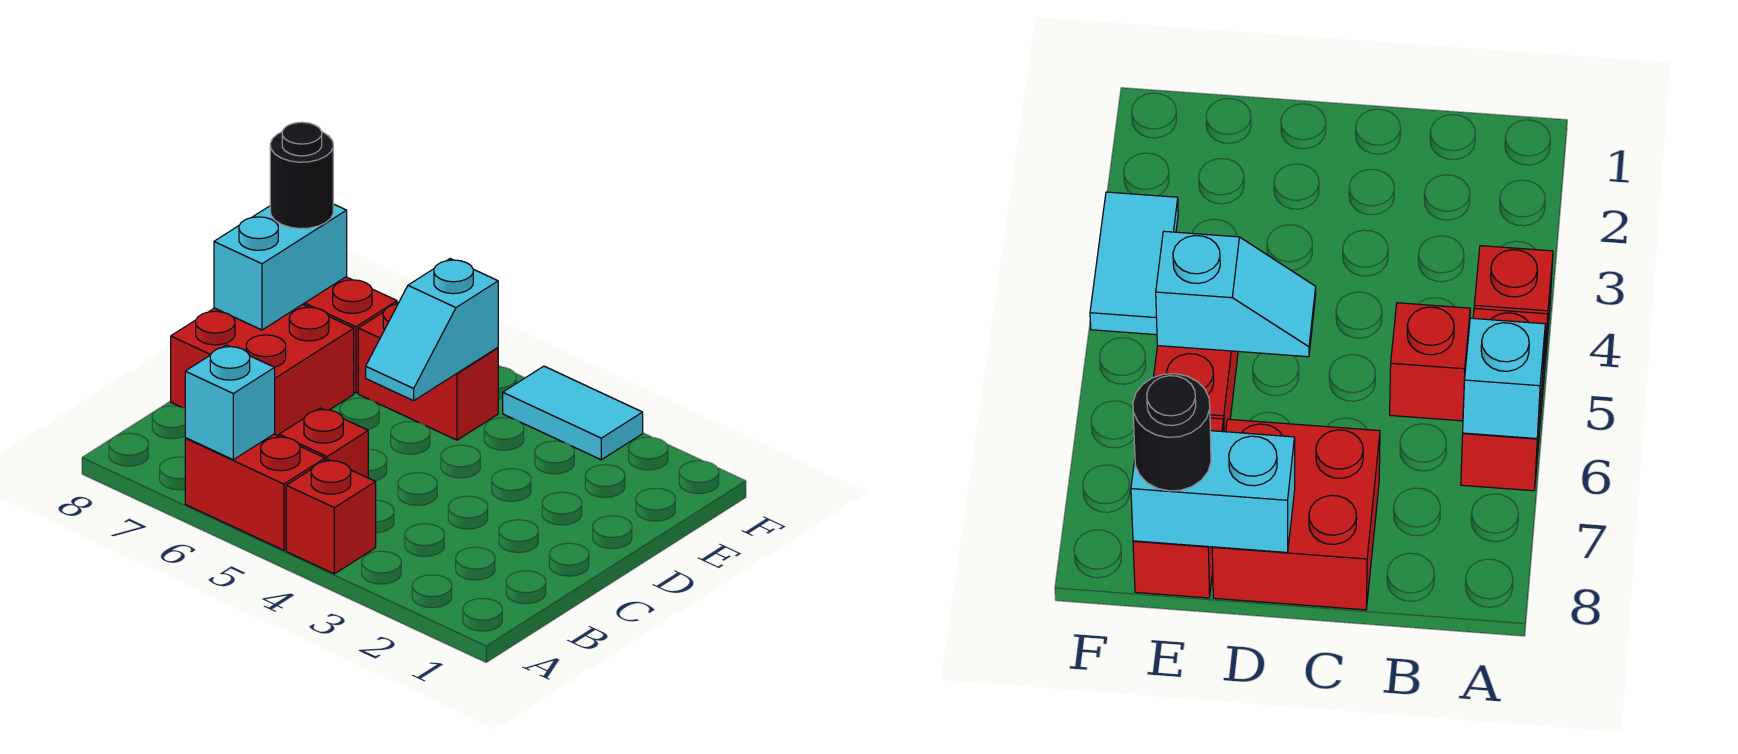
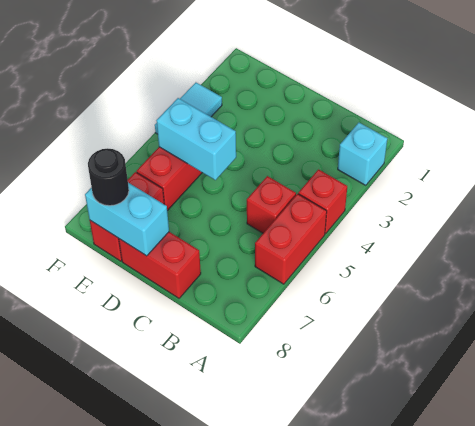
cyan 1x1 brick [185,345,275,460] -> cyan 1x1 brick moved to [338,123,387,185]
red 2x2 brick [171,304,354,436] -> red 1x2 brick [119,232,201,298]
cyan 1x2 slope [366,259,498,401] -> cyan 1x2 brick [156,98,236,180]

